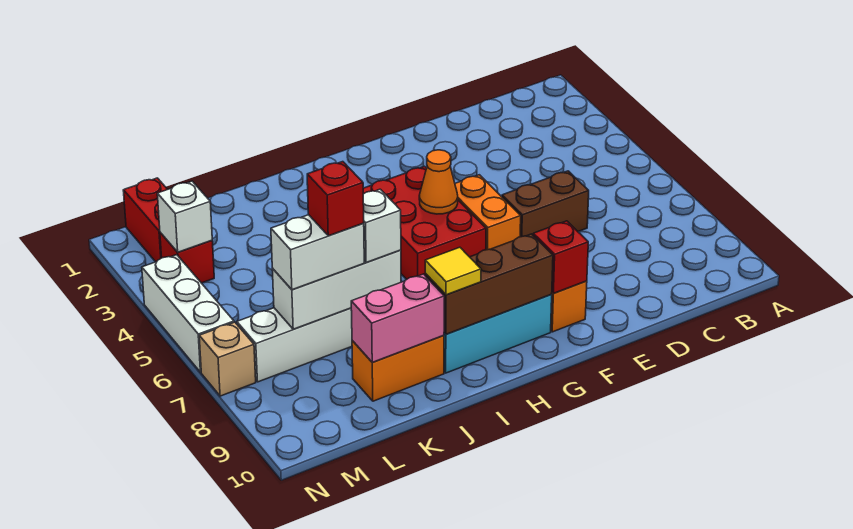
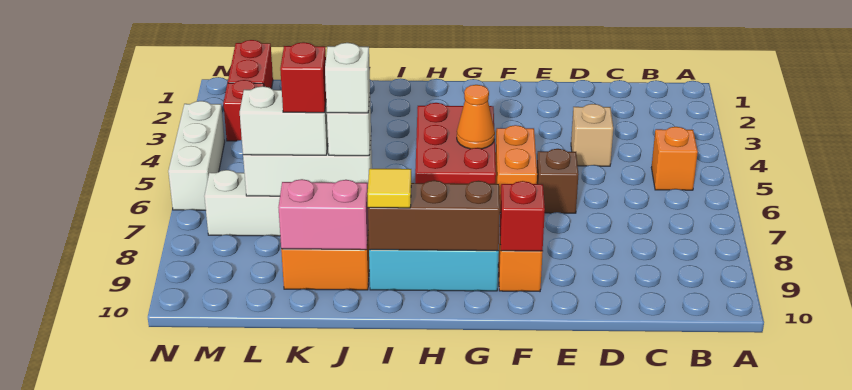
none -> orange 1x1 brick [651,127,698,190]
brown 1x2 brick [502,171,589,237] -> brown 1x1 brick [537,149,579,213]
white 1x1 brick [157,181,212,252] -> white 1x1 brick moved to [325,43,370,113]
tan 1x1 brick [199,322,256,396] -> tan 1x1 brick moved to [571,104,613,166]

